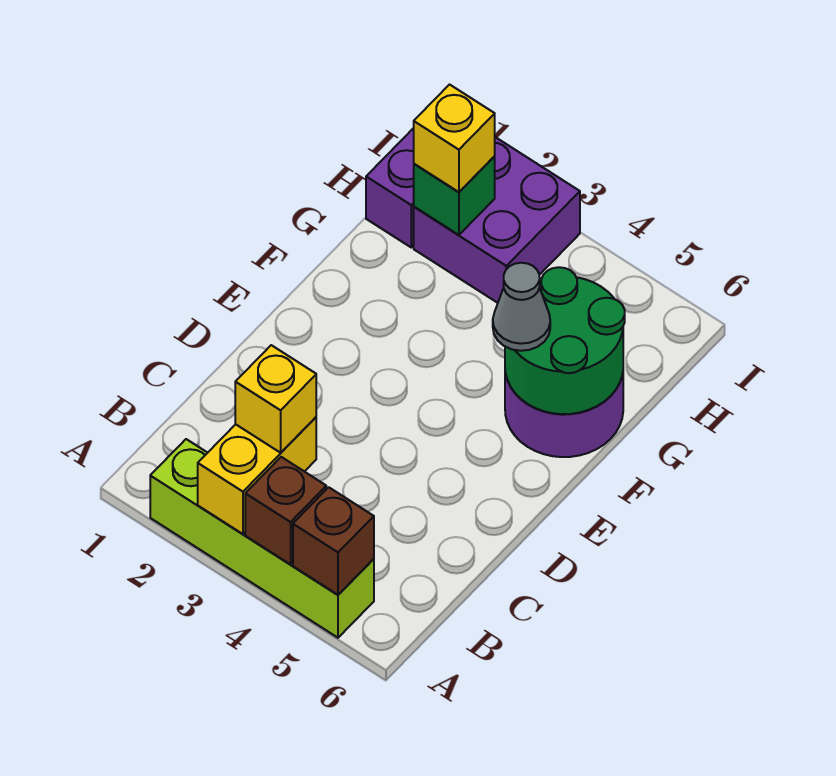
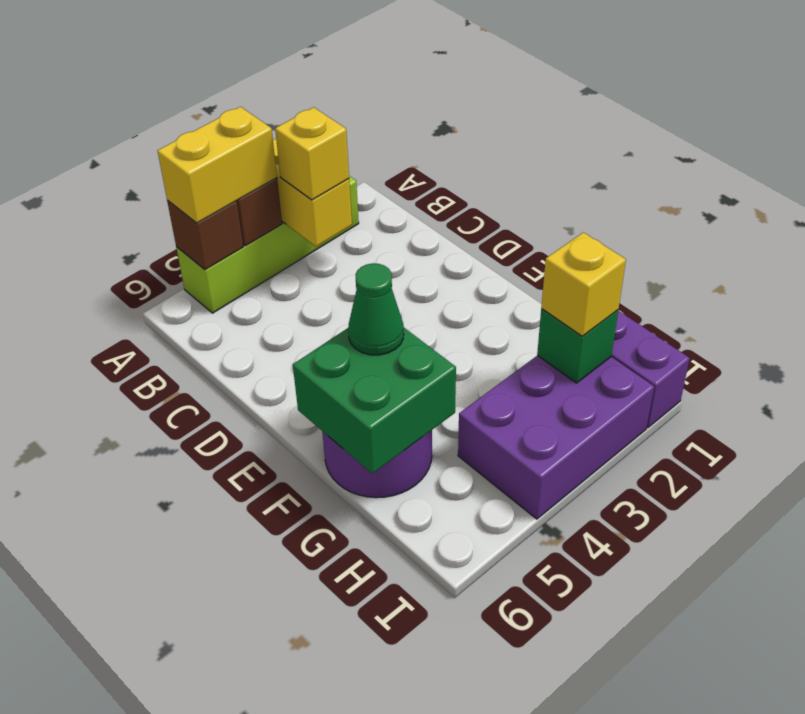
none -> yellow 1x2 brick [158,107,277,223]
green 2x2 round brick [505,267,625,414] -> green 2x2 brick [293,328,456,474]
grey 1x1 cone [493,263,550,351] -> green 1x1 cone [348,263,404,355]
purple 2x2 brick [414,137,580,303] -> purple 2x3 brick [458,355,654,519]

